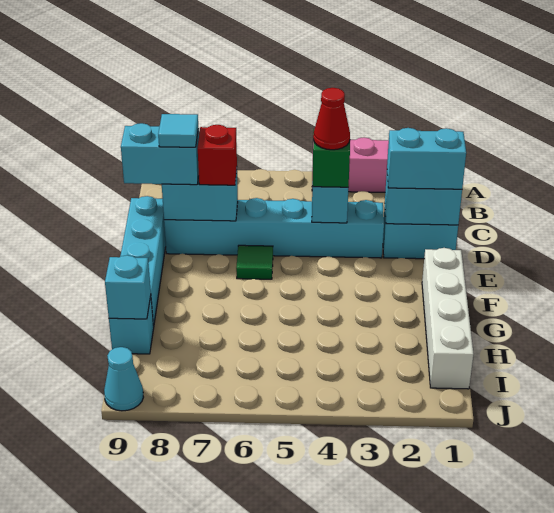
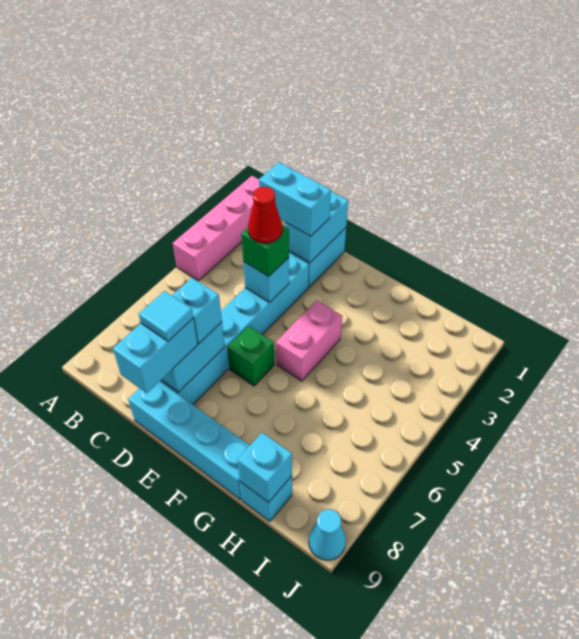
cyan 1x2 brick [387,128,466,189] -> cyan 1x2 brick turned to [259,162,331,236]
red 1x1 brick [198,125,237,185] -> cyan 1x1 brick [172,278,222,343]
green 1x1 tile [236,245,273,279] -> green 1x1 brick [227,326,274,386]
white 1x4 brick [422,248,474,389] -> none
none -> pink 1x2 brick [276,300,342,381]

